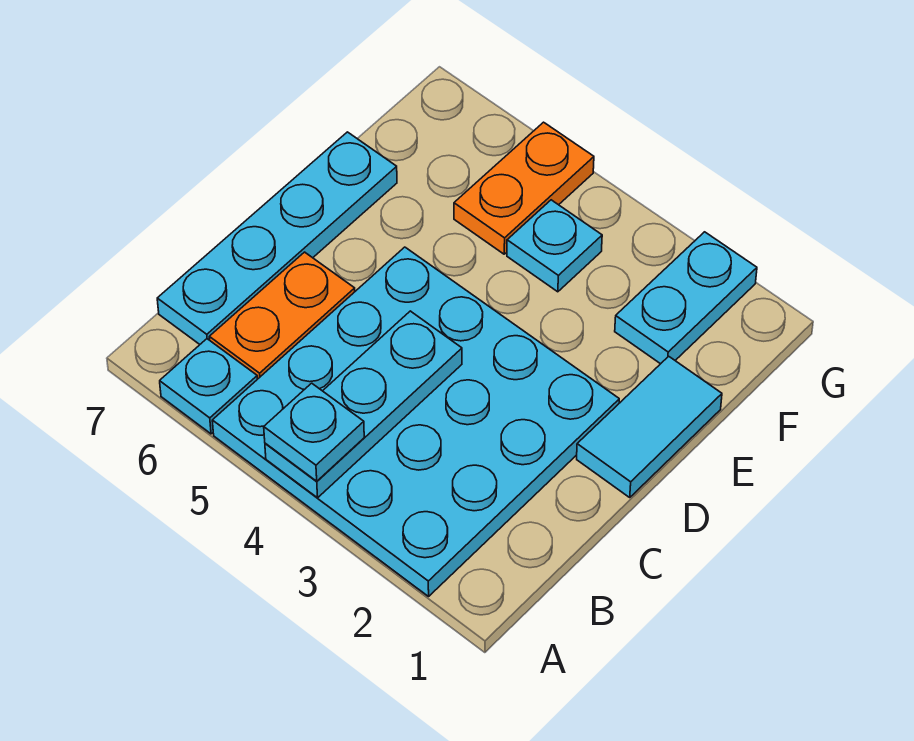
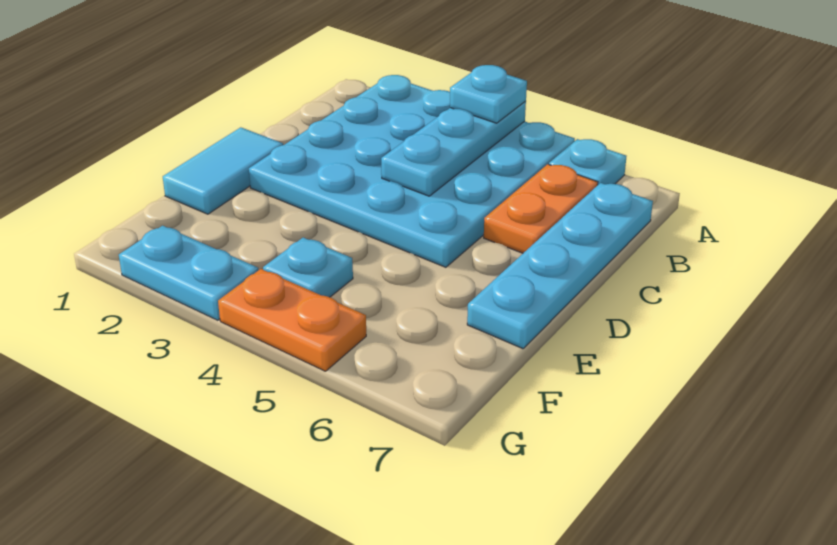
cyan 1x2 plate [615,232,757,364] -> cyan 1x2 plate turned to [119,226,258,320]
orange 1x2 plate [454,122,594,254] -> orange 1x2 plate turned to [218,269,366,371]

